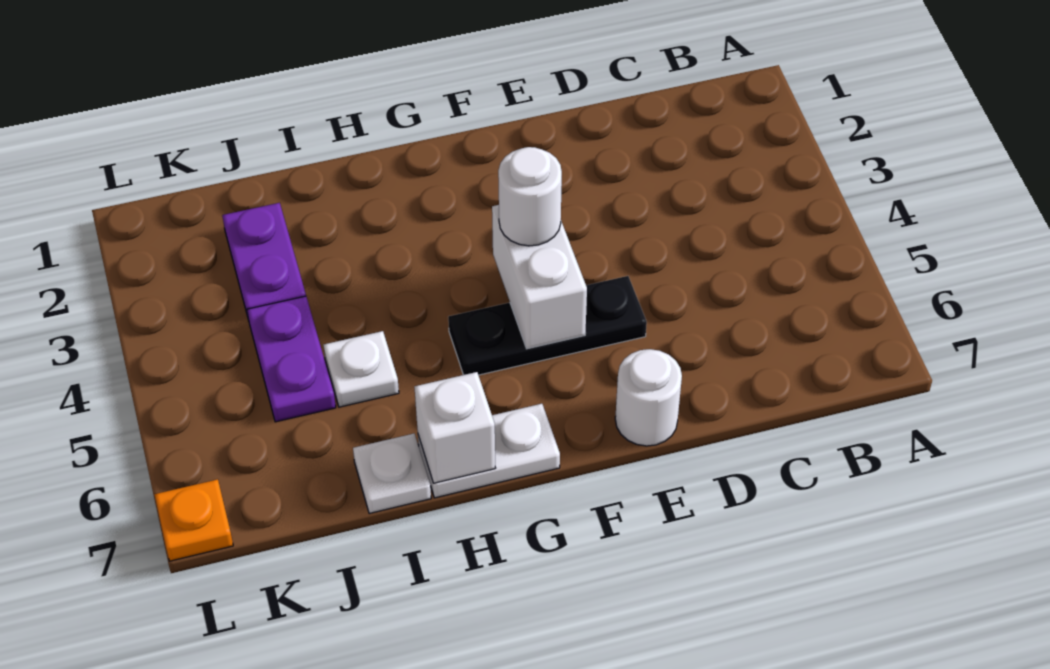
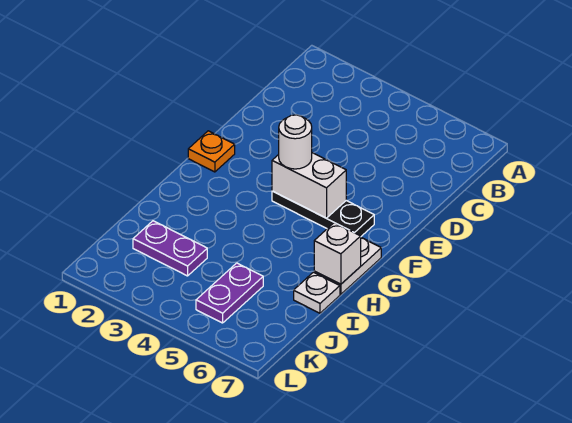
black 1x3 plate [448,276,647,375] -> black 1x3 plate turned to [272,191,374,236]
white 1x1 round brick [615,349,682,446] -> none
white 1x1 plate [324,331,399,407] -> none
purple 1x2 plate [247,296,336,422] -> purple 1x2 plate turned to [196,263,263,323]
orange 1x1 plate [154,479,233,561] -> orange 1x1 plate moved to [188,131,235,172]

